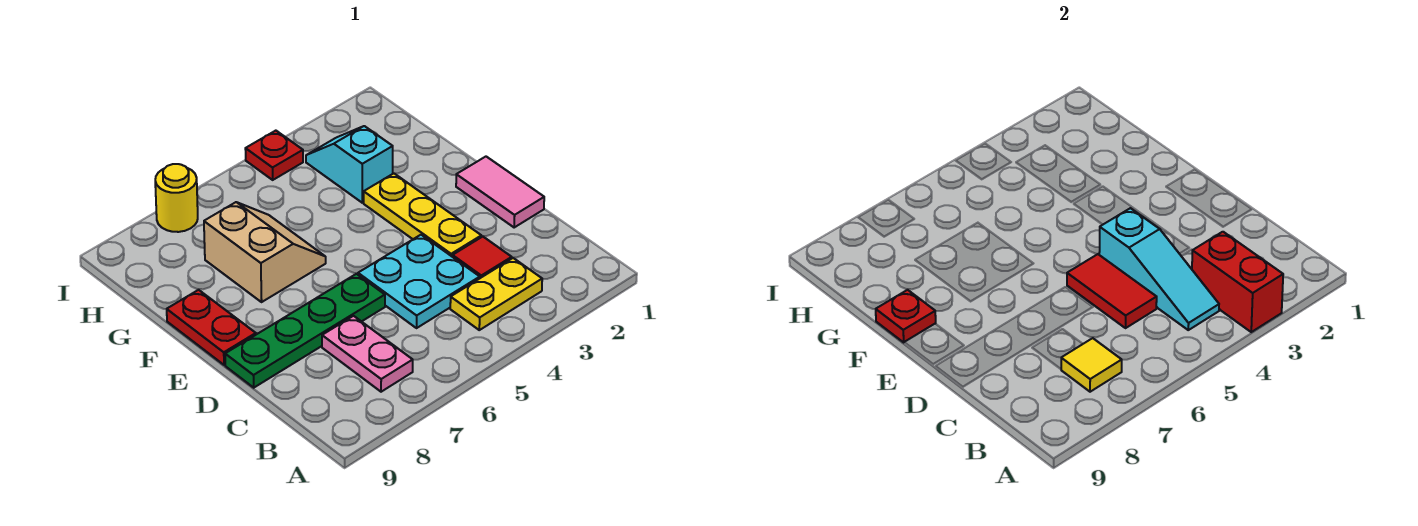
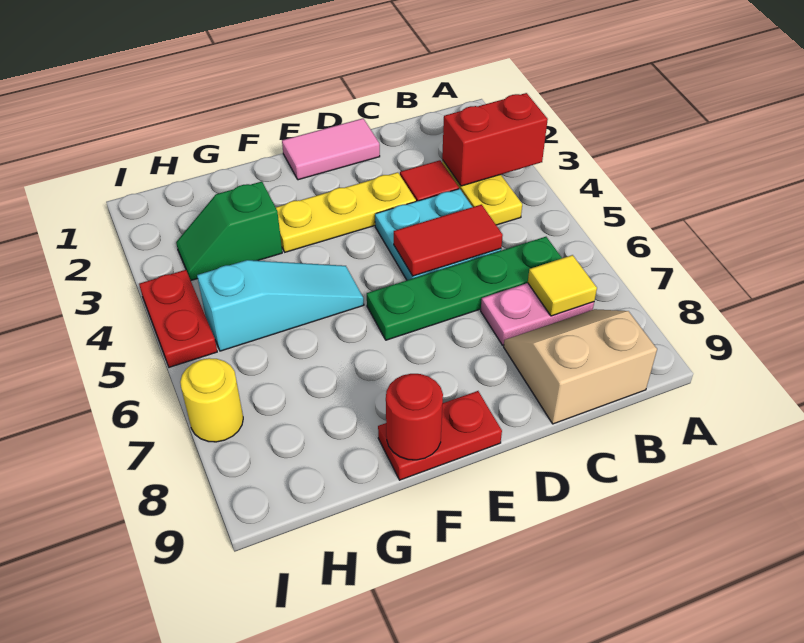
cyan 1x3 slope [1099,208,1219,330] -> cyan 1x3 slope moved to [197,260,364,351]
green 1x4 plate [225,274,385,388] -> green 1x4 plate turned to [367,237,562,340]
tan 2x2 slope [204,202,326,302] -> tan 2x2 slope moved to [504,309,657,424]
red 1x1 plate [876,290,936,342] -> red 1x1 round brick [386,374,443,460]
cyan 1x2 slope [306,126,393,203] -> green 1x2 slope [176,181,282,280]
red 1x1 plate [245,131,303,180] -> red 1x2 plate [139,270,217,367]

